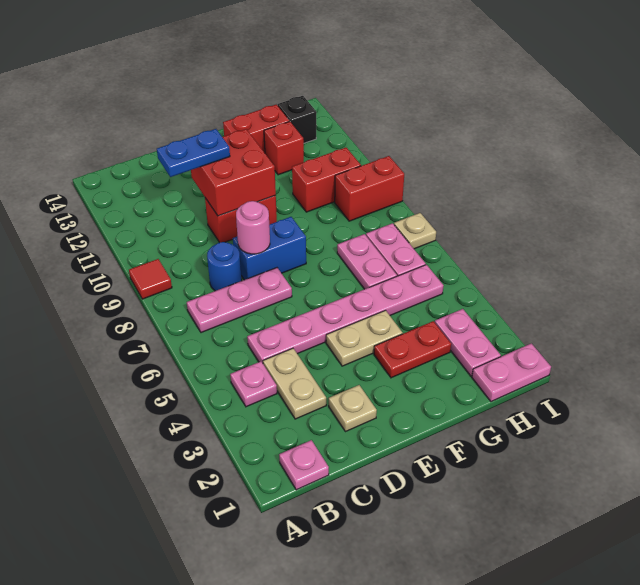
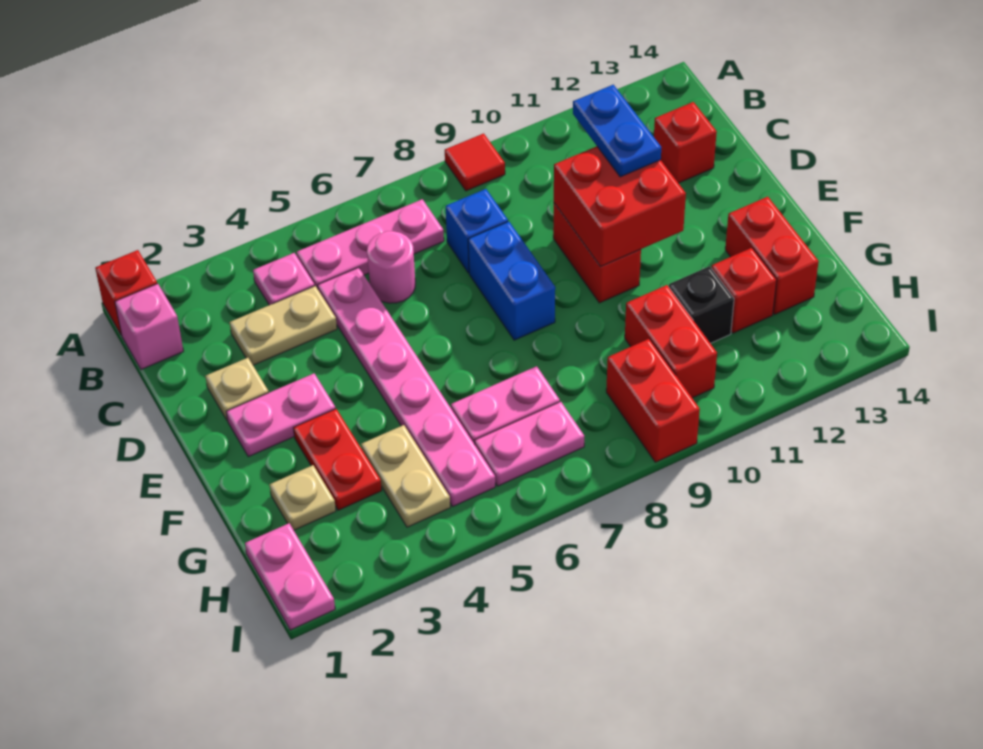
none -> red 1x1 brick [95,250,157,335]
pink 1x1 plate [279,440,329,490] -> pink 1x1 brick [115,284,184,370]
pink 1x3 plate [187,268,292,333] -> pink 1x3 plate turned to [297,199,444,289]
blue 1x1 round brick [207,242,242,291] -> blue 1x1 brick [446,189,508,273]
none -> red 1x1 brick [654,102,717,183]
pink 1x1 round brick [236,201,270,254] -> pink 1x1 round brick moved to [367,231,415,303]
tan 1x2 plate [326,310,403,366] -> tan 1x2 plate moved to [361,425,450,527]
pink 1x2 plate [435,309,501,376] -> pink 1x2 plate moved to [226,374,336,457]
black 1x1 brick [278,96,316,143] -> black 1x1 brick moved to [669,266,734,343]
tan 1x1 plate [394,213,436,249] -> tan 1x1 plate moved to [270,465,336,530]

